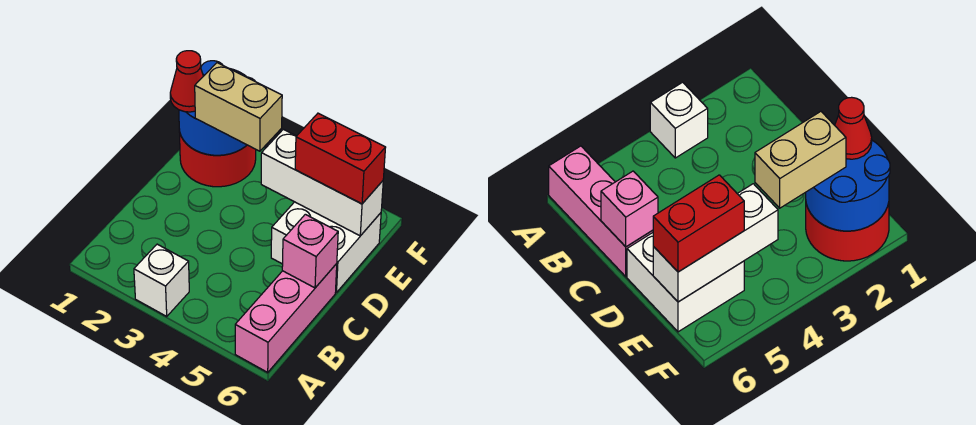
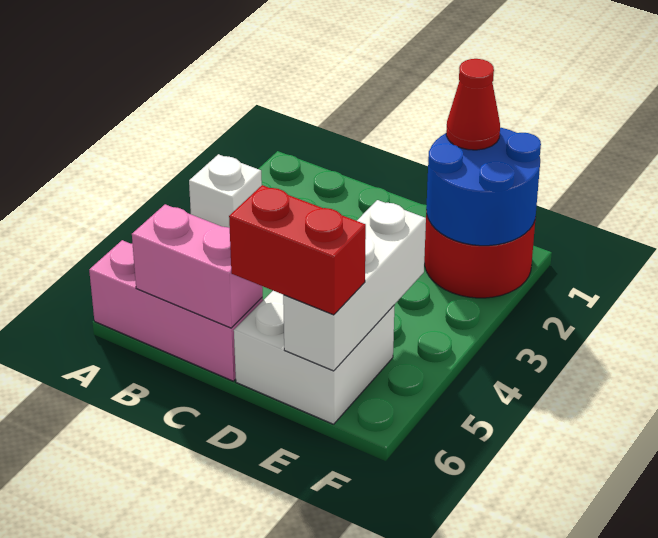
pink 1x1 brick [282,214,338,288] -> pink 1x2 brick [132,204,263,328]
tan 1x2 brick [195,63,282,151] -> none
red 1x2 brick [295,113,386,204] -> red 1x2 brick turned to [229,185,366,315]

